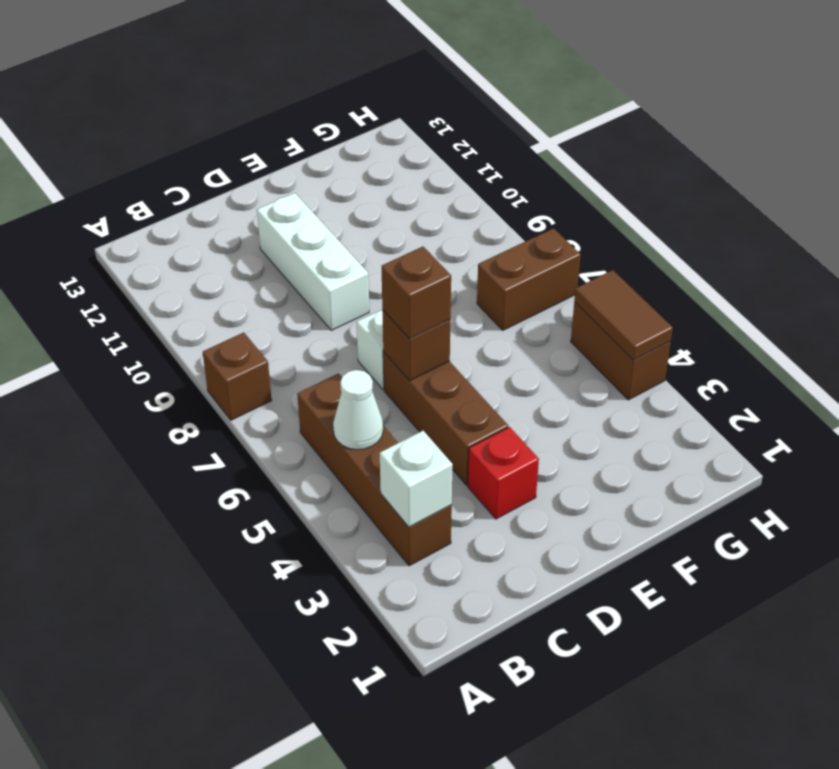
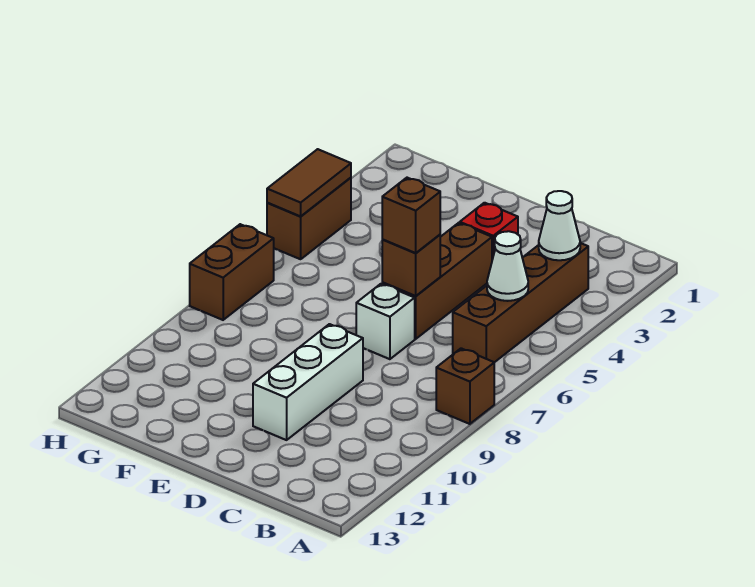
white 1x1 brick [380,431,453,527] -> white 1x1 cone [539,191,580,260]
brown 1x2 brick [477,228,581,330] -> brown 1x2 brick turned to [190,224,274,320]

